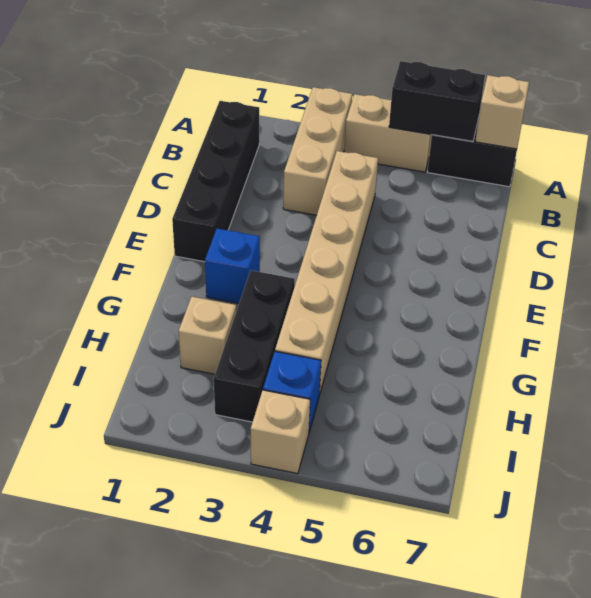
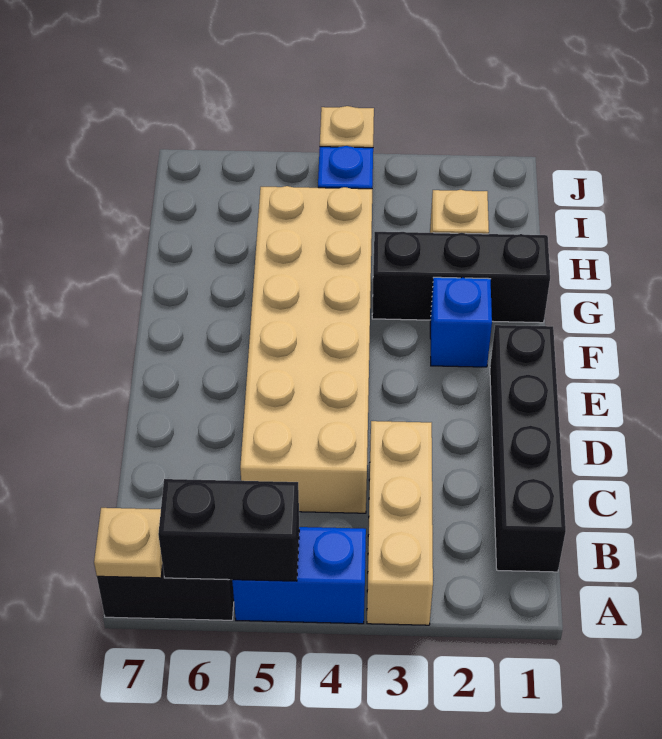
tan 1x2 brick [344,94,432,172] -> blue 1x2 brick [232,527,366,624]
tan 1x1 brick [475,75,529,149] -> tan 1x1 plate [94,508,163,578]
tan 1x6 brick [275,151,378,395] -> tan 2x6 brick [240,186,372,513]
black 1x3 brick [214,270,295,422] -> black 1x3 brick turned to [372,232,550,323]

